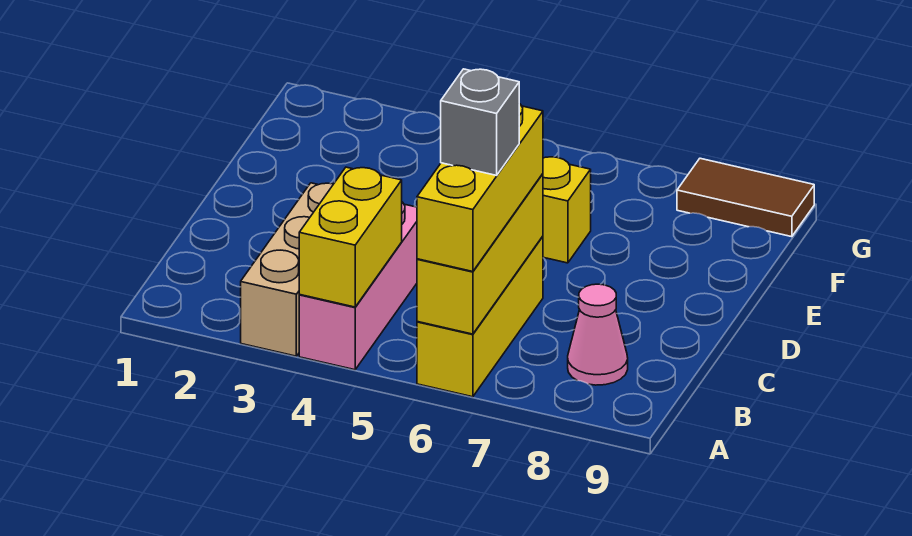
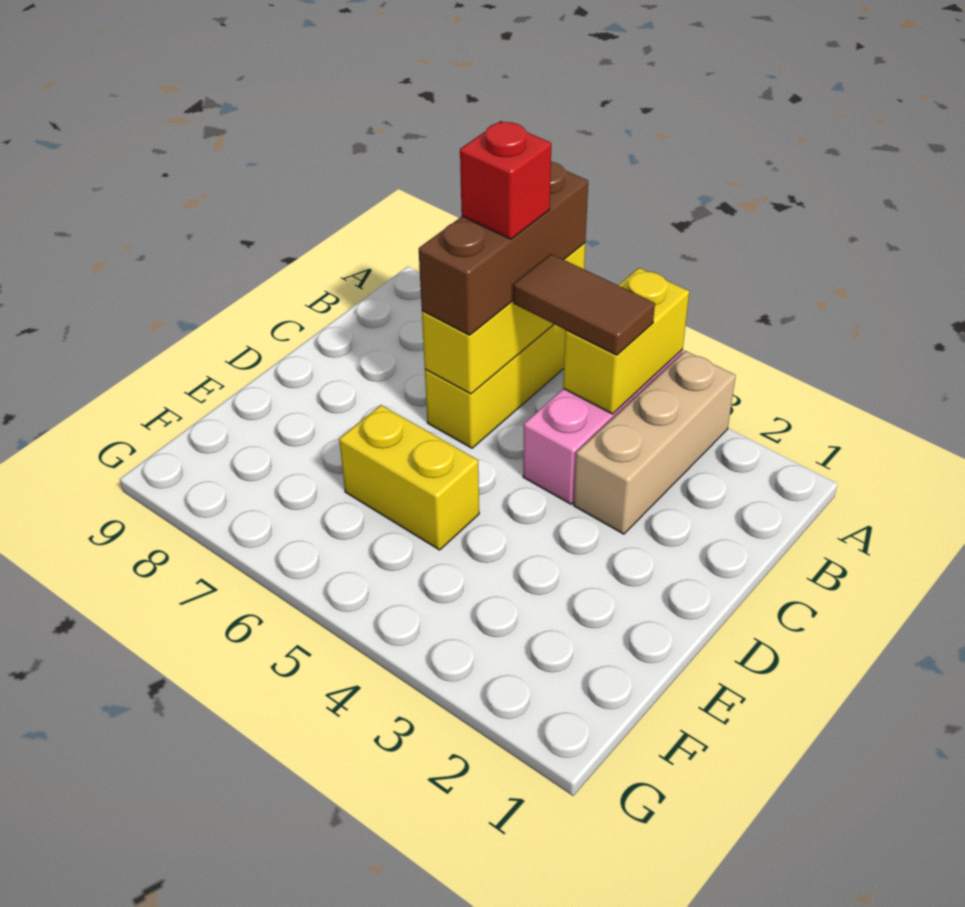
yellow 1x3 brick [417,104,543,272] -> brown 1x3 brick [419,162,588,335]
grey 1x1 brick [441,69,519,175] -> red 1x1 brick [460,121,551,239]
pink 1x1 cone [568,284,628,385] -> none
brown 1x2 tile [677,158,814,237] -> brown 1x2 tile moved to [513,254,655,355]

